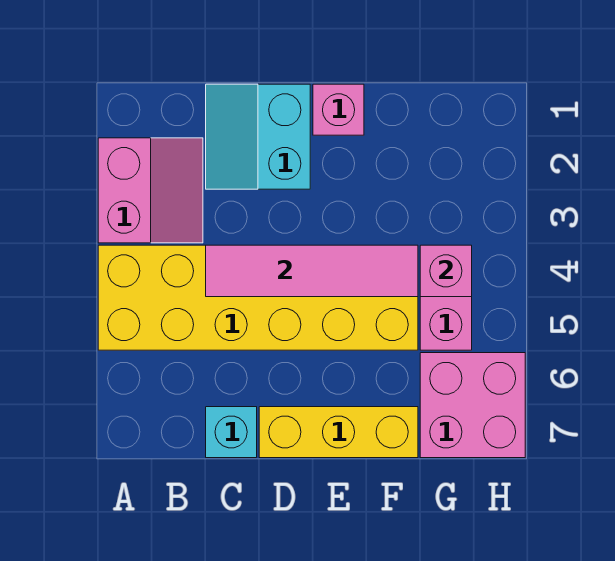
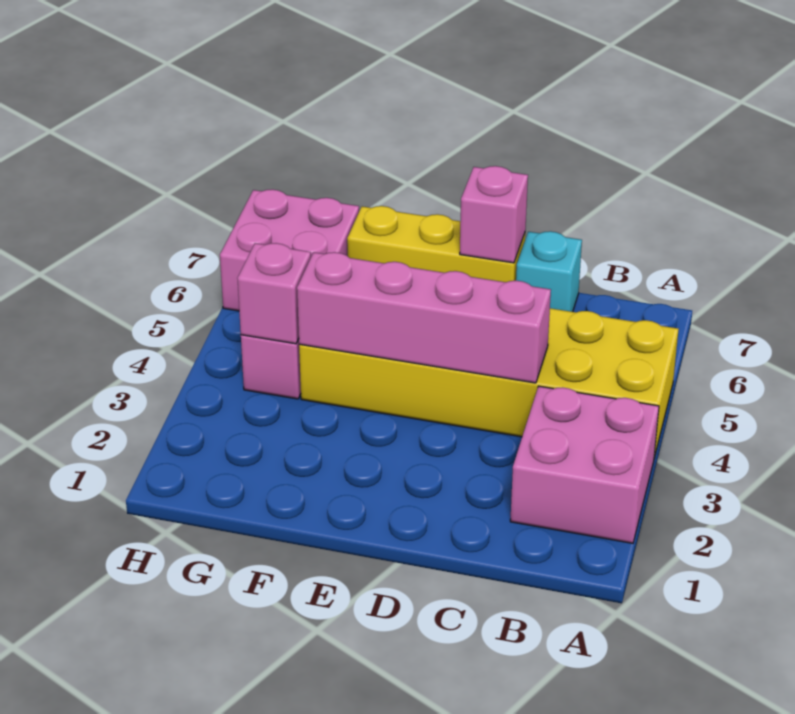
pink 2x2 slope [98,138,203,243] -> pink 2x2 brick [510,386,659,543]
cyan 2x2 slope [206,84,310,189] -> none
pink 1x4 tile [206,245,418,297] -> pink 1x4 brick [297,252,551,383]
pink 1x1 brick [313,84,364,135] -> pink 1x1 brick moved to [460,166,528,263]

